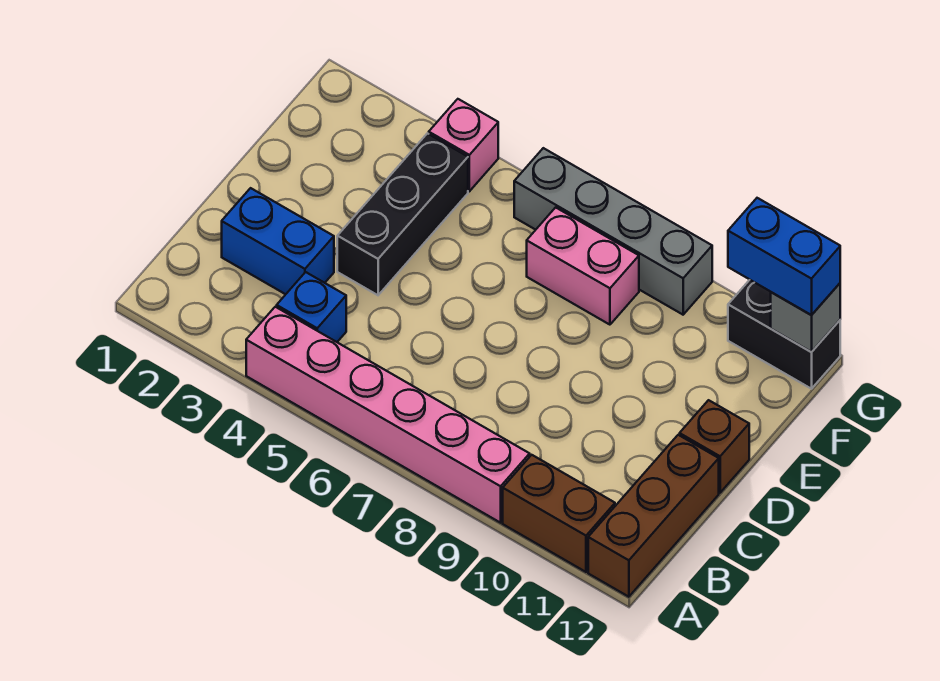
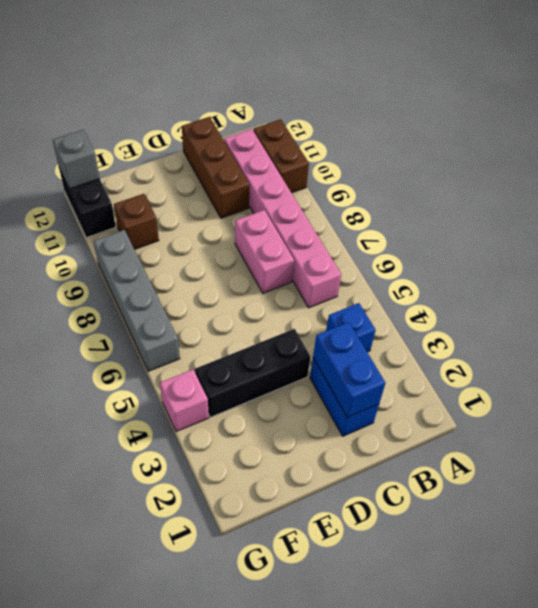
pink 1x6 brick [246,307,530,523] -> pink 1x6 brick moved to [224,129,341,308]
brown 1x3 brick [588,435,719,597] -> brown 1x3 brick turned to [182,117,250,218]
brown 1x1 brick [680,400,749,493] -> brown 1x1 brick moved to [114,194,159,249]
pink 1x2 brick [527,207,639,325] -> pink 1x2 brick moved to [235,210,294,293]
blue 1x2 brick [728,198,840,315] -> blue 1x2 brick moved to [313,322,385,418]

